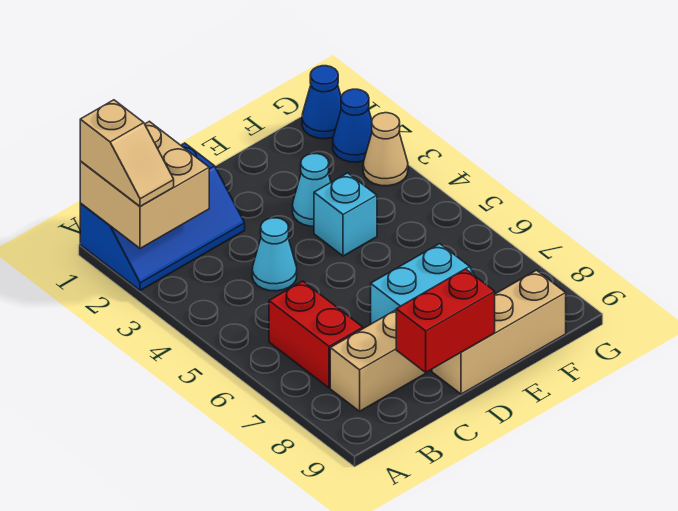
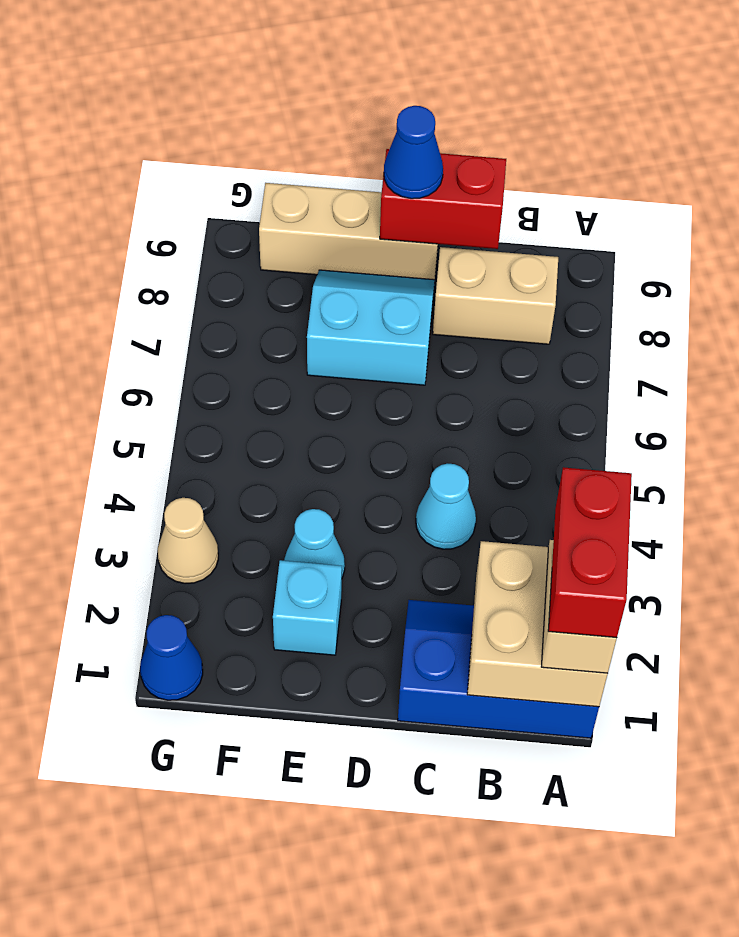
red 1x2 brick [269,281,363,388] -> red 1x2 brick moved to [548,467,632,638]
cyan 1x1 brick [314,173,377,256] -> cyan 1x1 brick moved to [273,560,342,655]
blue 1x1 cone [333,89,372,162] -> blue 1x1 cone moved to [384,106,443,199]

